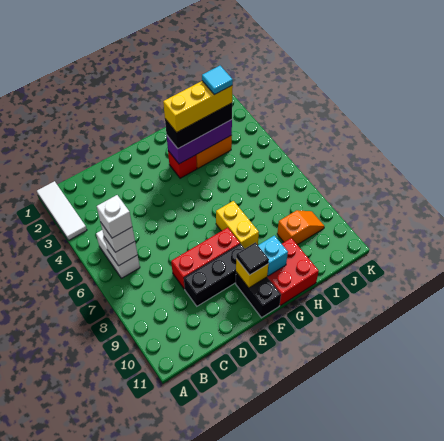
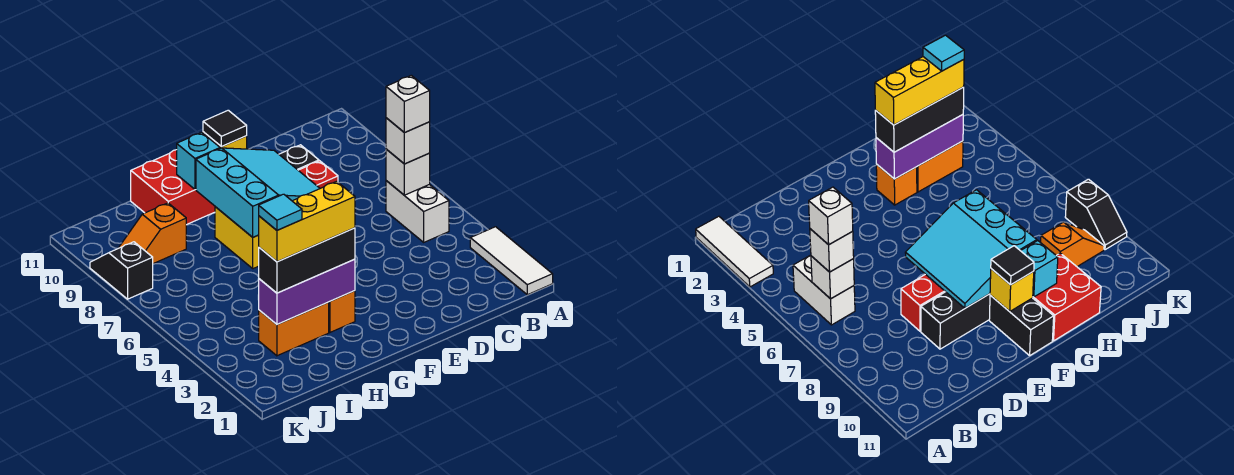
none -> cyan 3x3 slope [196,148,320,237]
red 1x1 brick [168,151,197,178] -> orange 1x1 brick [329,291,355,332]
none -> black 1x2 slope [90,242,153,299]

